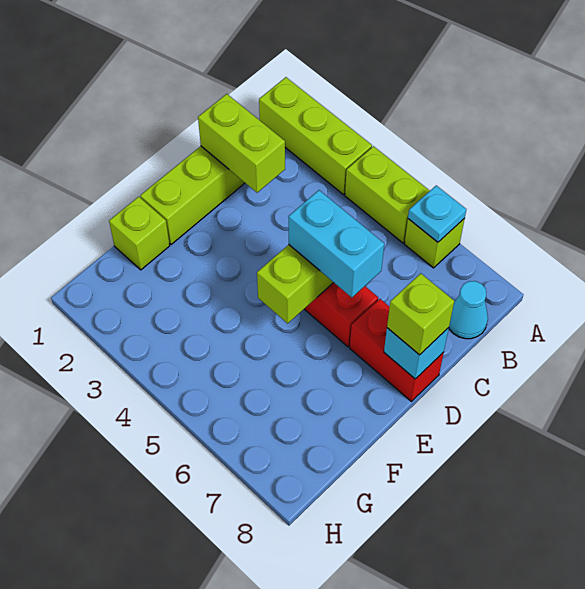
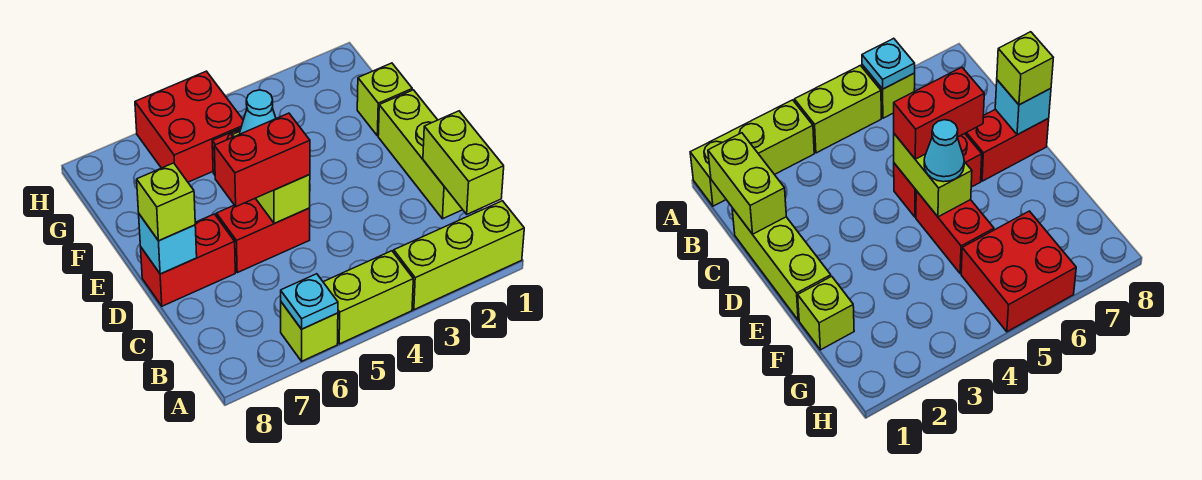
cyan 1x1 cone [449,281,488,339] -> cyan 1x1 cone moved to [240,90,276,134]
lime 1x2 brick [198,94,285,193] -> lime 1x2 brick turned to [423,111,504,214]
cyan 1x2 brick [288,190,384,297] -> red 1x2 brick [214,113,310,207]
none -> red 1x2 brick [916,191,994,273]
none -> red 2x2 brick [135,71,243,182]

